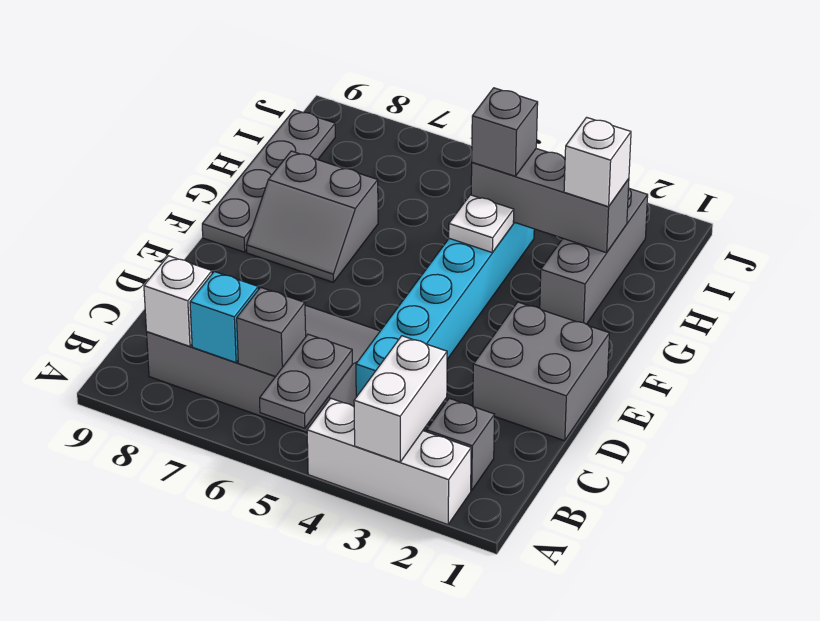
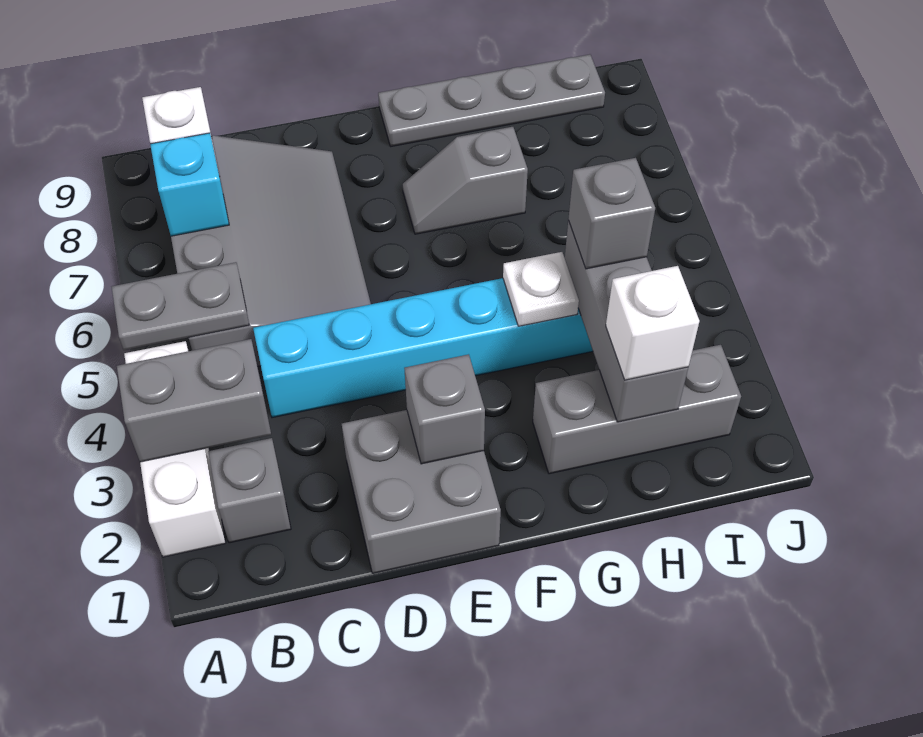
white 1x2 brick [354,336,447,462] -> grey 1x2 brick [117,339,271,462]
grey 1x1 brick [237,287,306,377] -> grey 1x1 brick moved to [404,354,485,464]
grey 2x2 slope [246,151,378,282] -> grey 1x2 slope [403,127,528,234]

